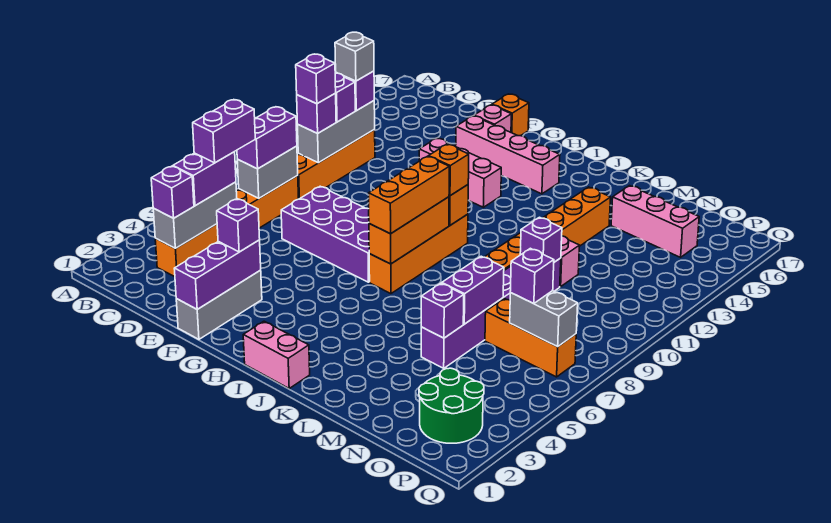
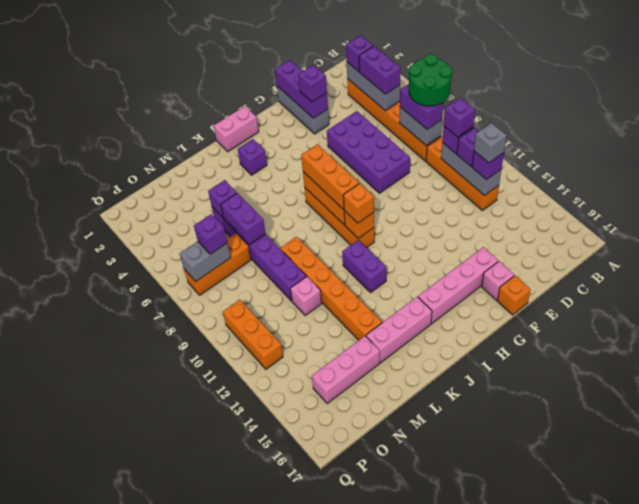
purple 1x2 brick [193,100,255,163] -> purple 1x2 brick moved to [342,240,386,292]
purple 2x4 brick [281,186,370,282] -> purple 2x4 brick turned to [327,111,410,193]
pink 1x3 brick [419,138,501,207] -> pink 1x3 brick moved to [366,297,432,363]
purple 1x1 brick [520,217,562,262] -> purple 1x1 brick moved to [238,139,267,175]
green 2x2 round brick [419,368,484,443] -> green 2x2 round brick moved to [409,54,452,106]
none -> orange 1x3 brick [223,300,283,369]

